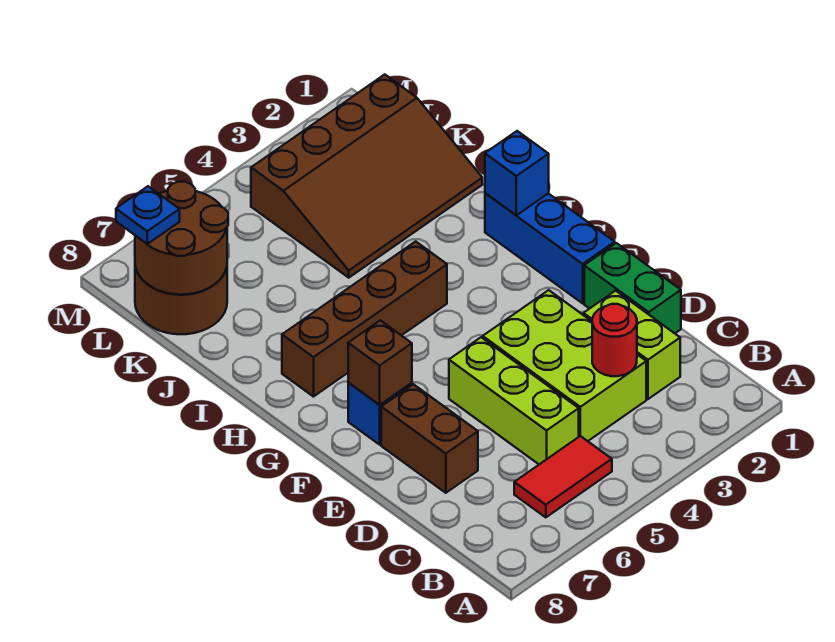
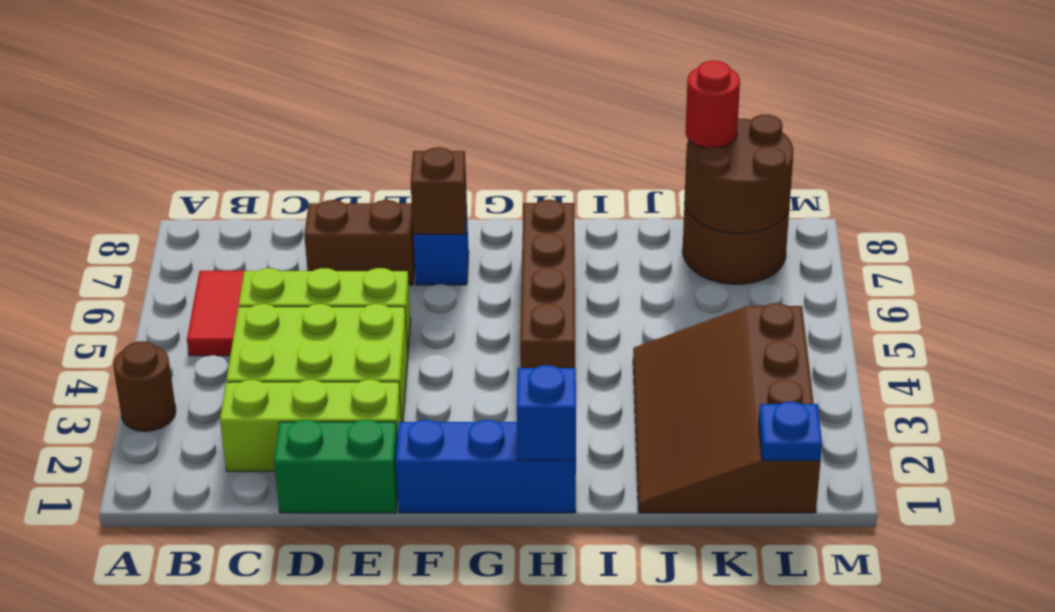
none -> brown 1x1 round brick [113,341,176,431]
lime 1x2 brick [583,291,680,399] -> lime 1x3 brick [220,380,402,471]
red 1x1 round brick [592,304,637,376] -> red 1x1 round brick moved to [685,61,740,148]
blue 1x1 plate [116,186,180,244] -> blue 1x1 plate moved to [759,402,822,461]

